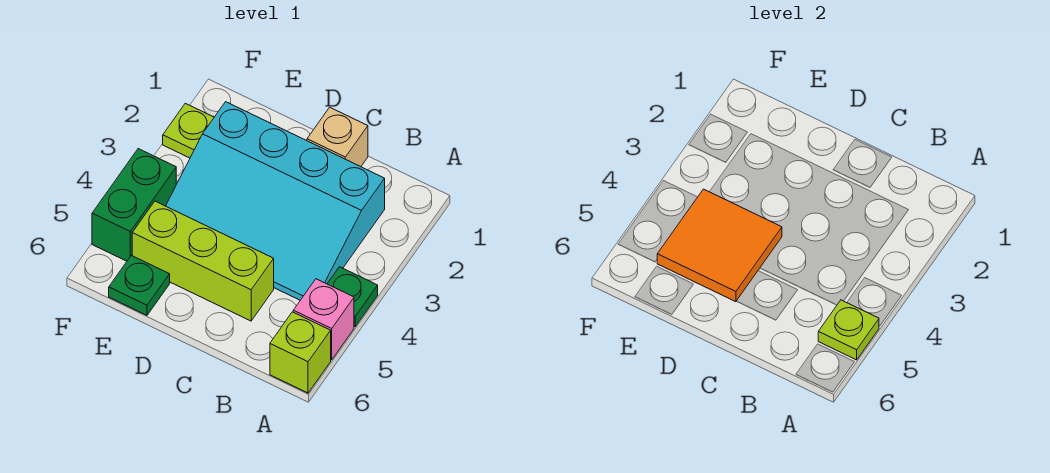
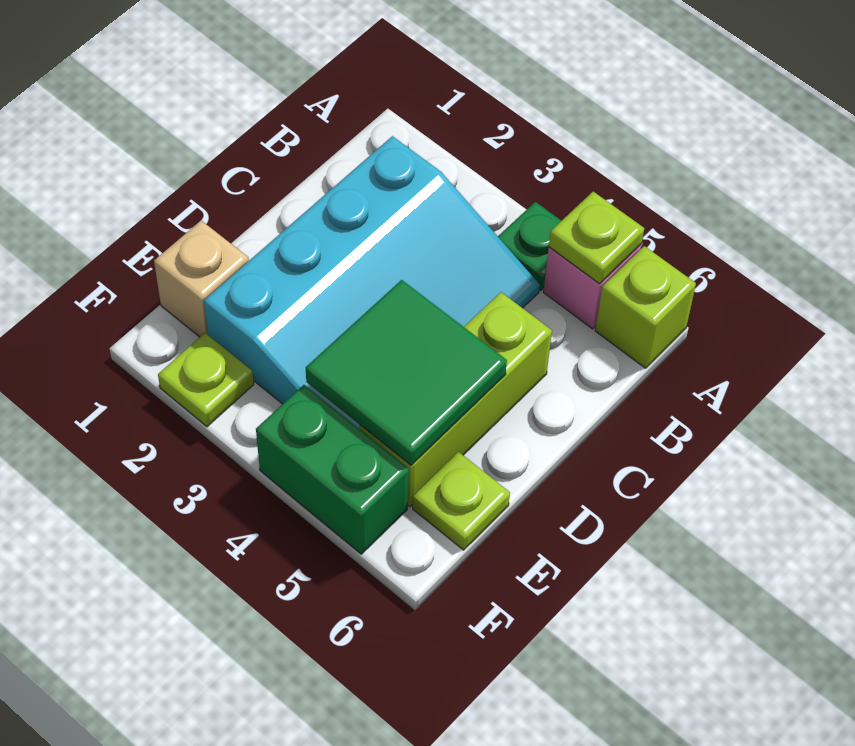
tan 1x1 brick [307,107,368,167] -> tan 1x1 brick moved to [154,221,249,337]
orange 2x2 tile [657,189,782,302] -> green 2x2 tile [306,280,507,465]
green 1x1 plate [109,255,170,315] -> lime 1x1 plate [413,452,510,550]

